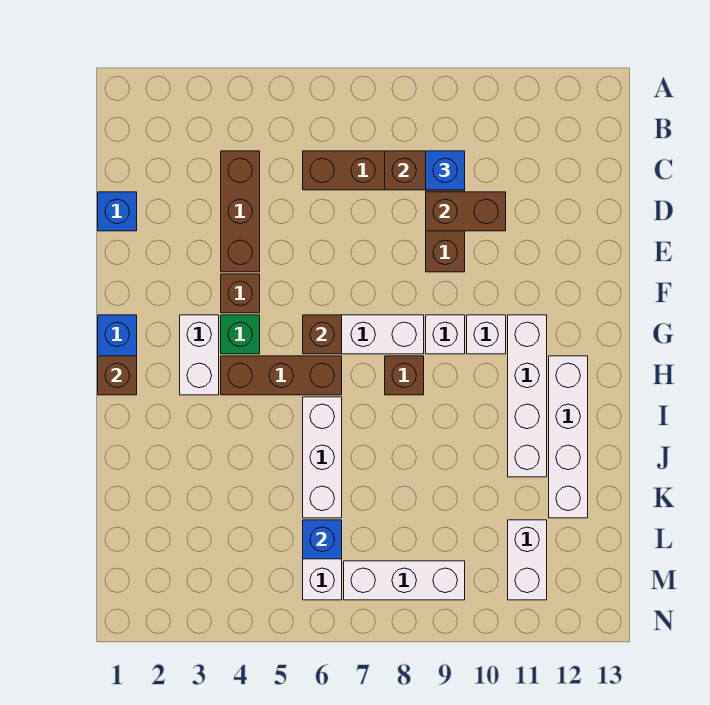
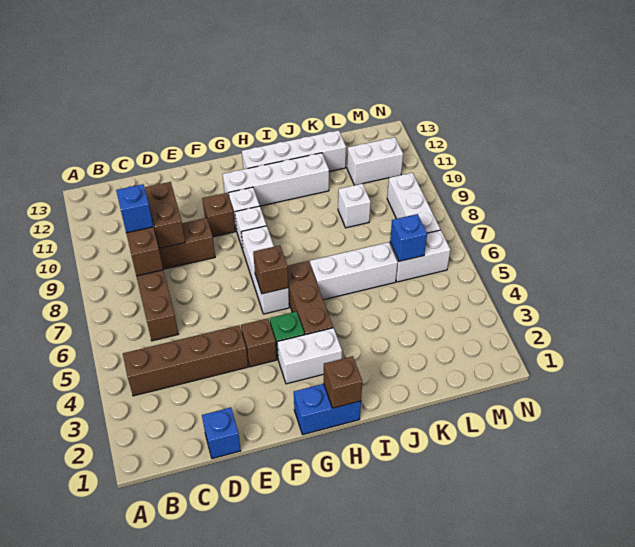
brown 1x3 brick [221,151,260,272] -> brown 1x4 brick [123,325,248,396]
brown 1x1 brick [385,356,424,395] -> brown 1x1 brick moved to [202,193,235,237]
none -> white 1x1 brick [338,184,371,228]

